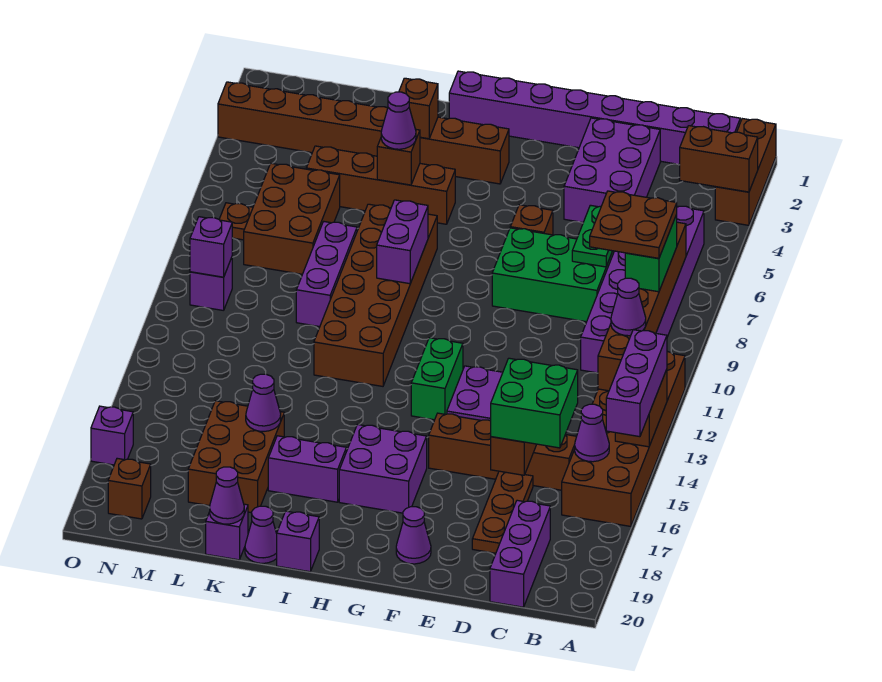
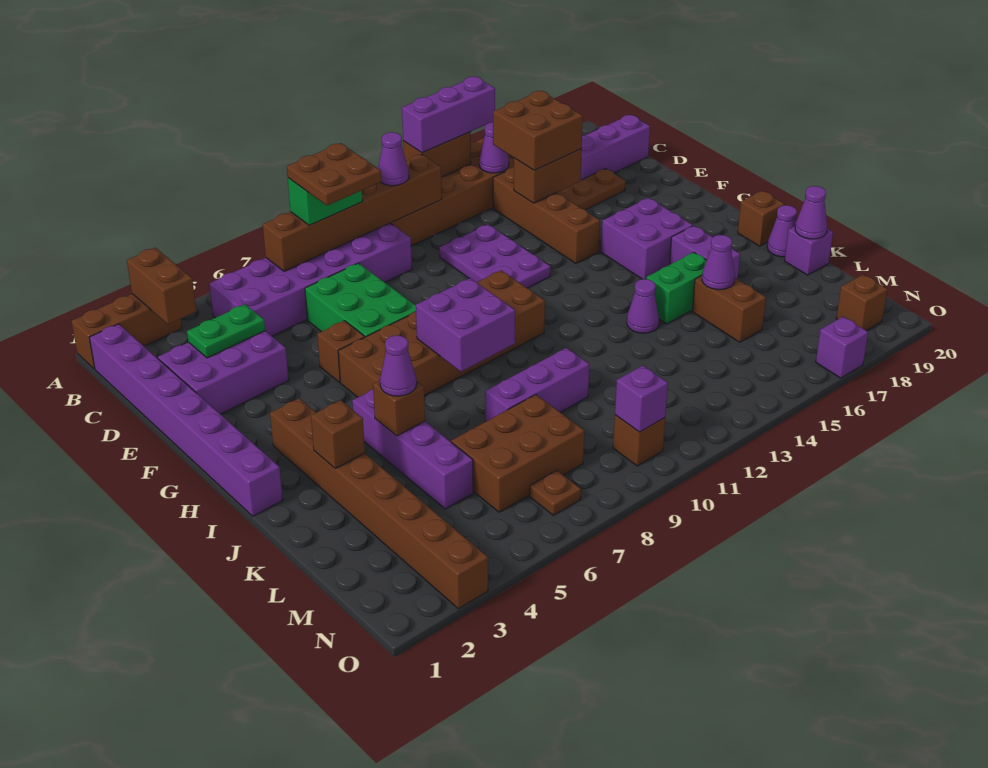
green 2x2 brick [491,358,578,448] -> brown 2x2 brick [493,91,583,170]
green 1x2 plate [572,205,612,267] -> green 1x2 plate moved to [187,304,265,358]
purple 1x1 cone [396,507,431,564] -> purple 1x1 cone moved to [627,279,659,333]
green 1x2 brick [411,338,463,420] -> green 1x2 brick moved to [646,252,707,324]
brown 1x4 brick [306,146,455,224] -> purple 1x4 brick [352,389,473,509]
brown 2x6 brick [314,204,437,386] -> brown 2x6 brick moved to [338,270,545,397]
purple 1x2 brick [377,200,428,284] -> purple 2x2 brick [416,278,515,372]
purple 1x1 brick [277,511,319,572] -> brown 1x1 brick [738,191,784,246]
brown 2x3 brick [188,401,284,513] -> brown 1x2 brick [692,276,766,342]
purple 1x1 brick [190,257,232,311] -> brown 1x1 brick [613,415,665,466]

